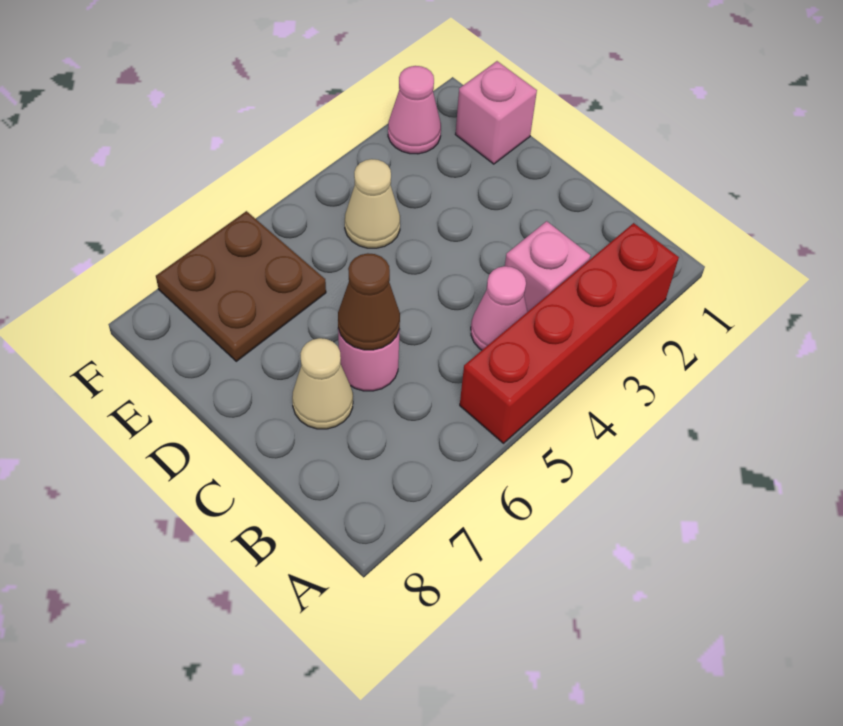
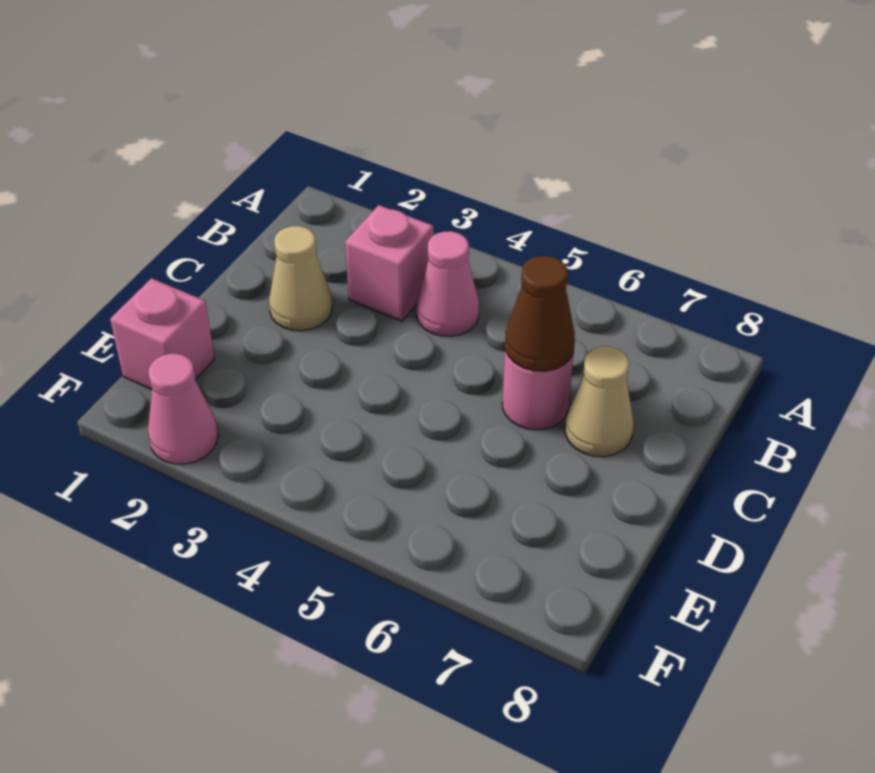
red 1x4 brick [460,223,679,443] -> none
tan 1x1 cone [345,159,400,248] -> tan 1x1 cone moved to [269,226,332,331]
brown 2x2 plate [156,211,326,361] -> none

